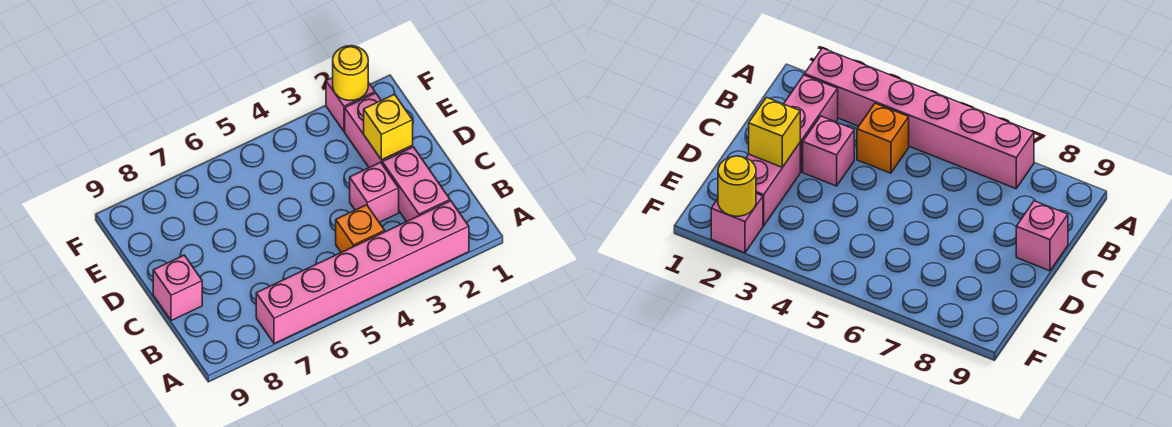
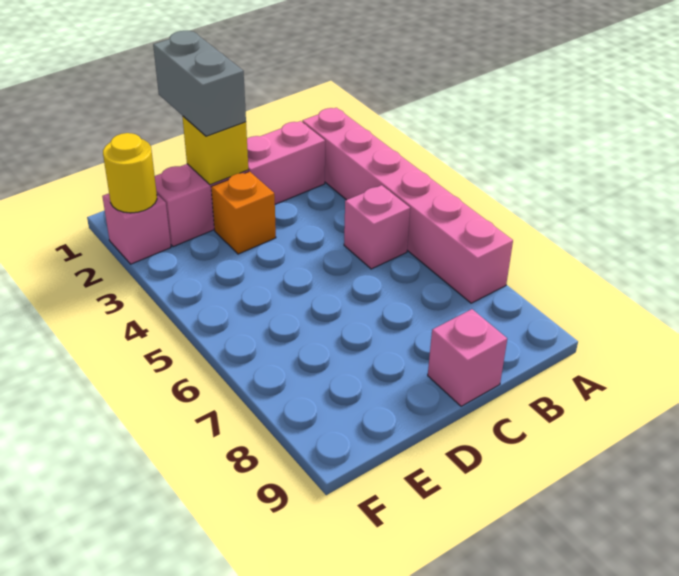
orange 1x1 brick [336,205,385,252] -> orange 1x1 brick moved to [211,171,276,254]
pink 1x1 brick [350,162,399,222] -> pink 1x1 brick moved to [344,185,410,269]
none -> grey 1x2 brick [153,31,246,136]

